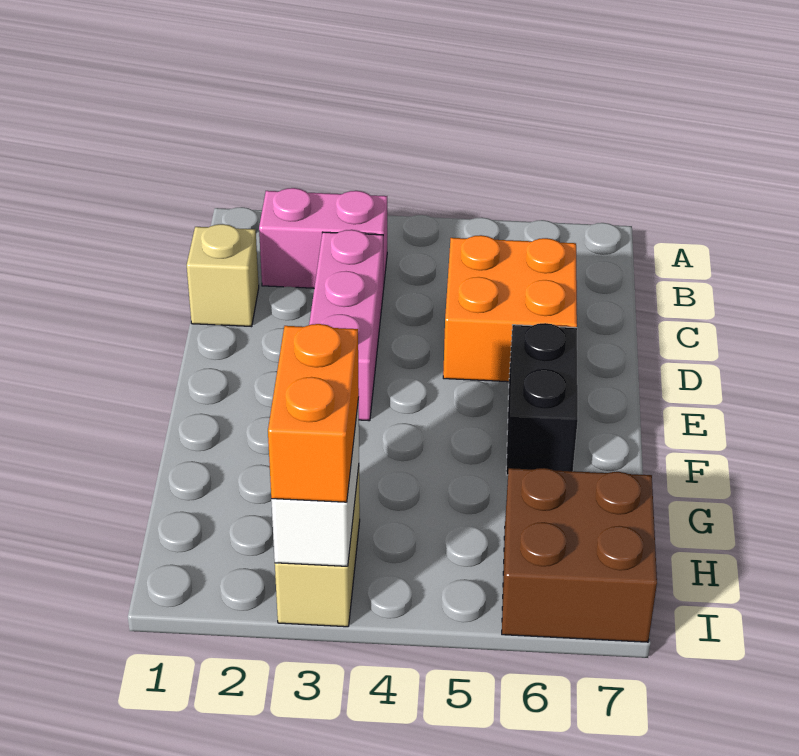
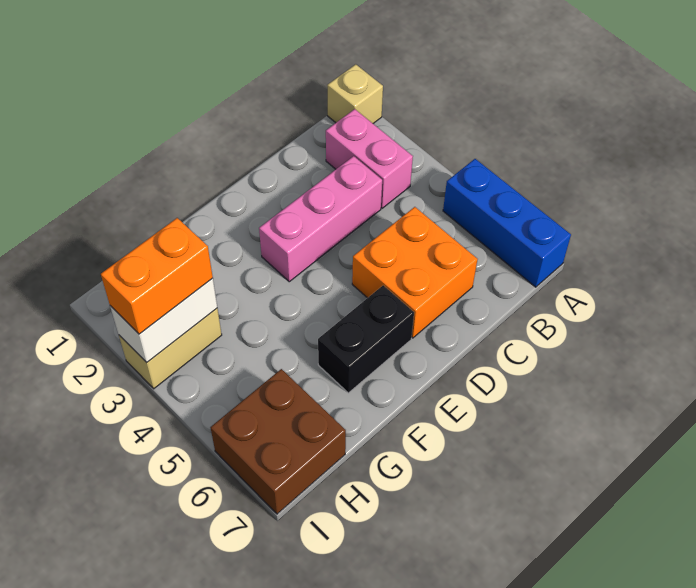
none -> blue 1x3 brick [443,159,571,287]
tan 1x1 brick [187,224,259,327] -> tan 1x1 brick moved to [327,64,383,123]

